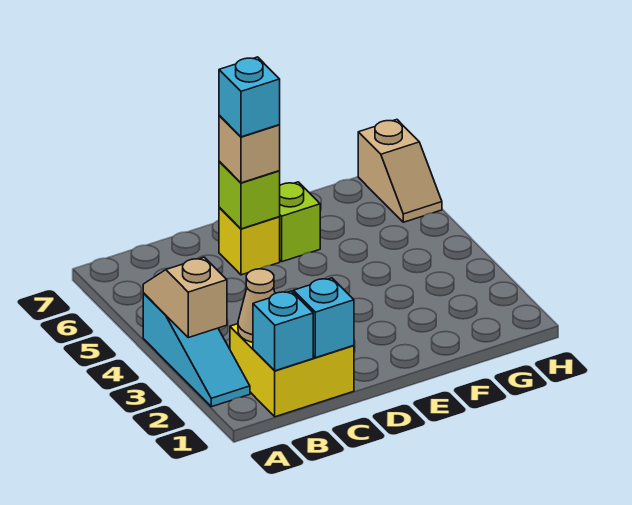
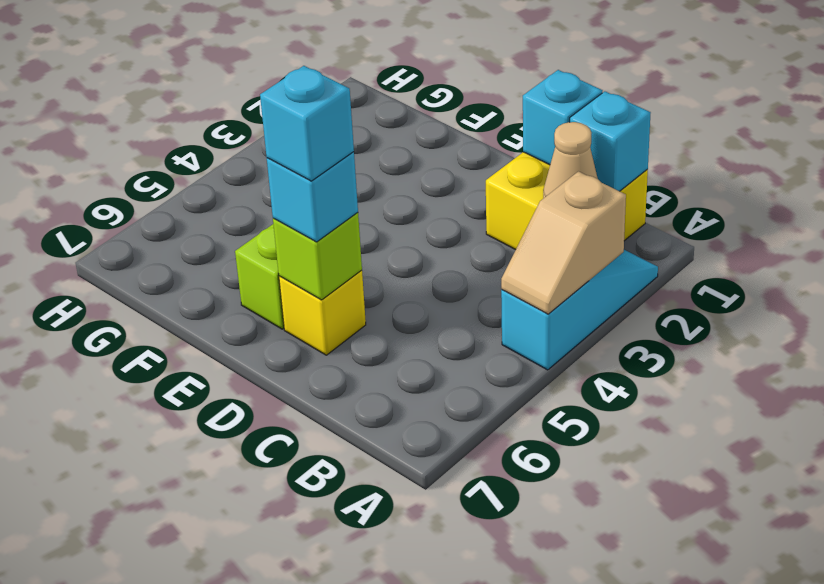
tan 1x1 brick [219,115,280,183] -> cyan 1x1 brick [267,152,358,242]
tan 1x2 slope [358,120,442,222] -> none

